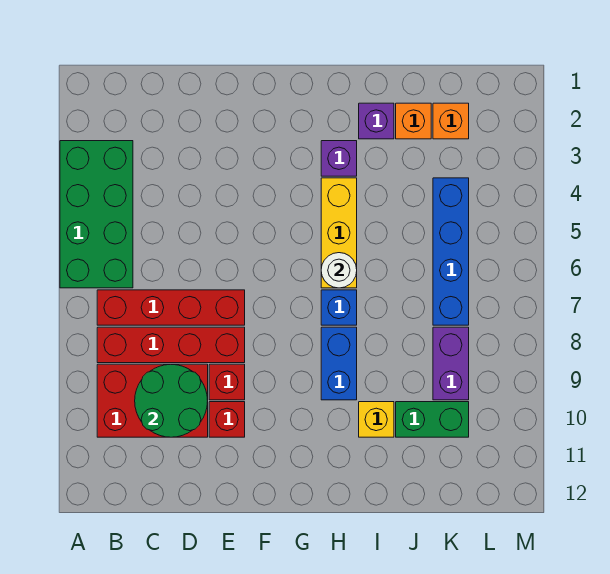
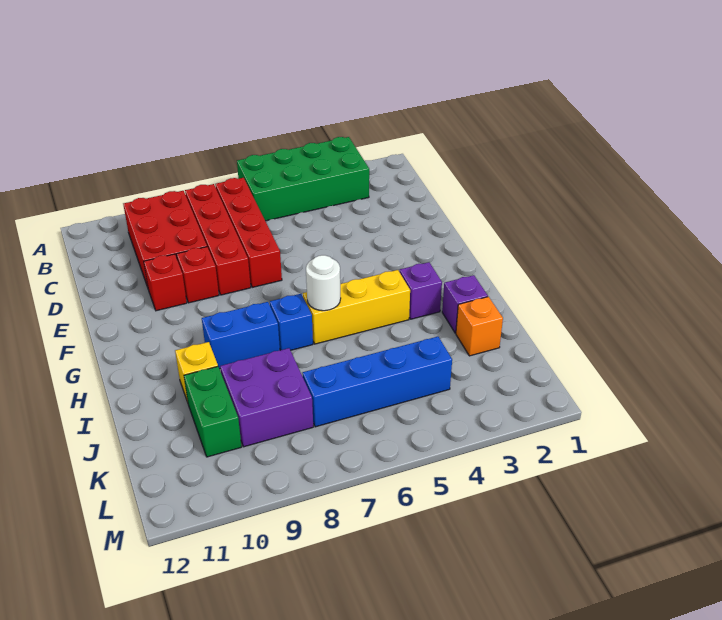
green 2x2 round brick [135,364,208,437] -> none
orange 1x1 brick [433,103,469,139] -> none
purple 1x2 brick [433,327,469,400] -> purple 2x2 brick [220,348,313,447]

